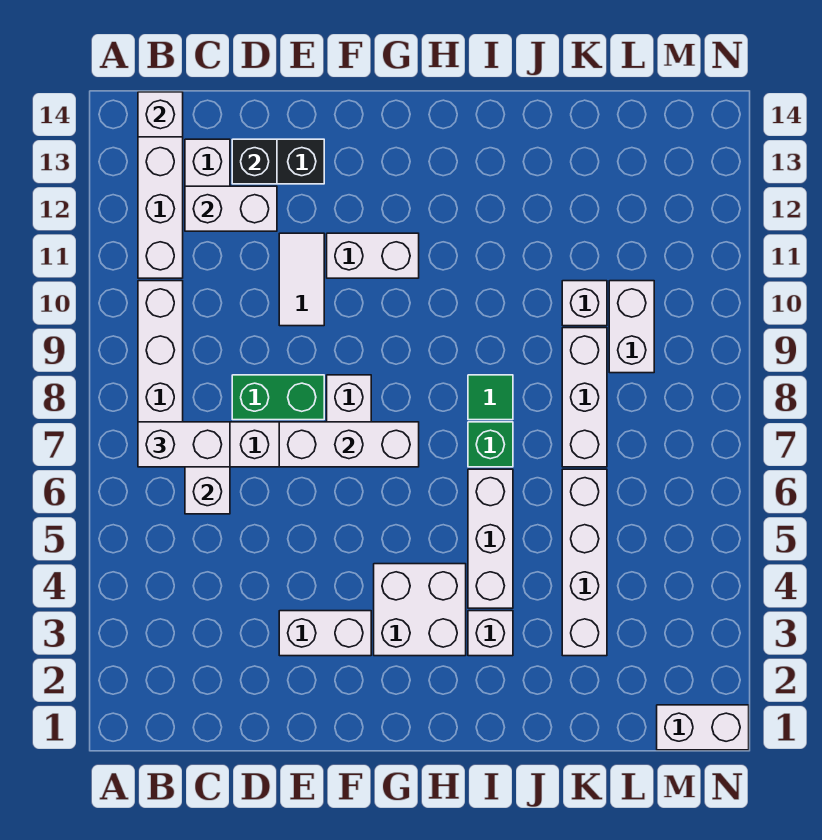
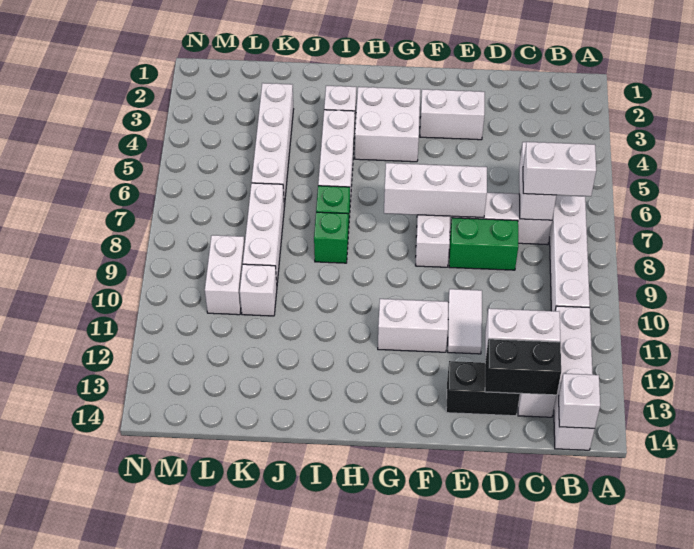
black 1x1 brick [232,139,277,184] -> black 1x2 brick [485,339,561,395]
green 1x1 tile [468,375,513,420] -> green 1x1 brick [314,212,348,263]
white 1x2 brick [657,705,749,750] -> none

